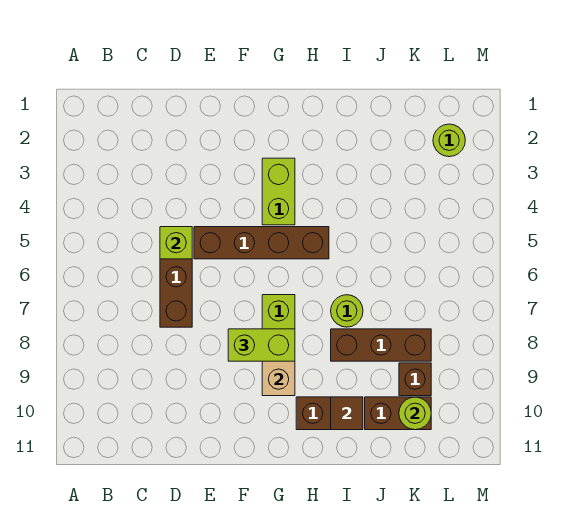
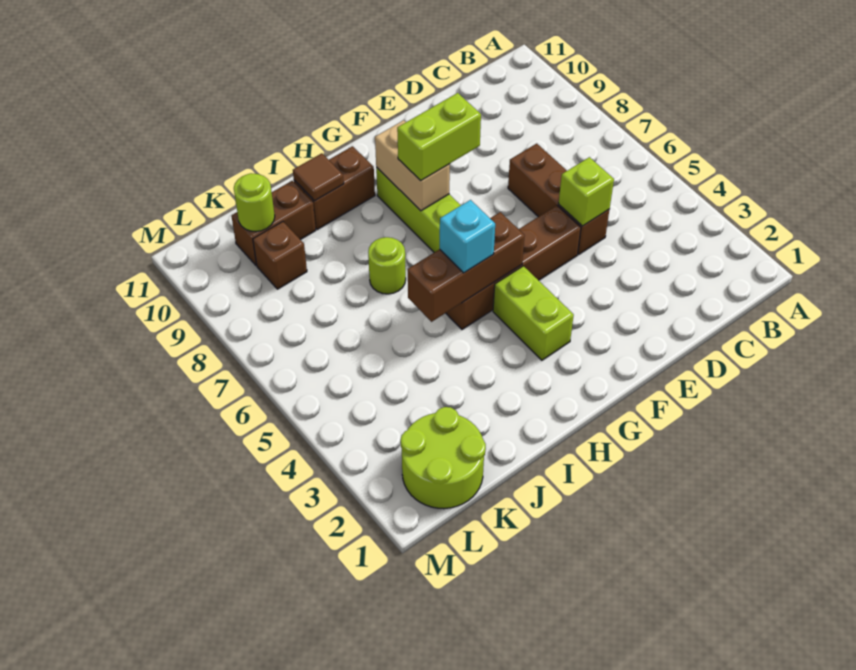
none -> cyan 1x1 brick [440,200,495,273]
brown 1x3 brick [331,329,431,361] -> brown 1x3 brick moved to [408,212,525,322]
lime 1x1 round brick [433,124,465,157] -> lime 2x2 round brick [401,407,486,509]

